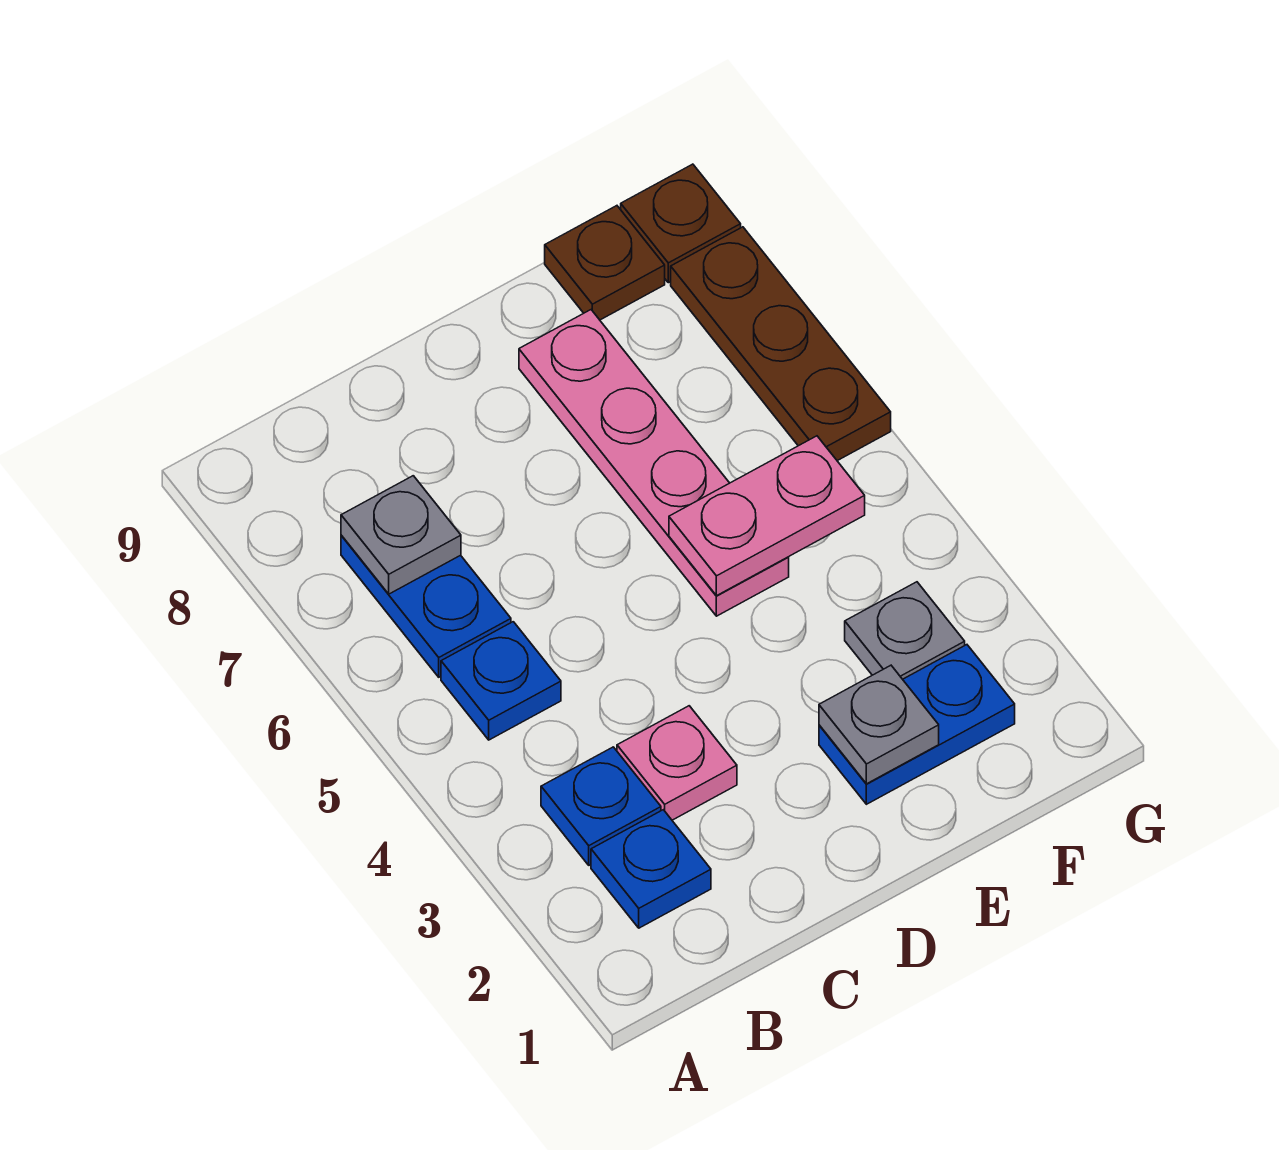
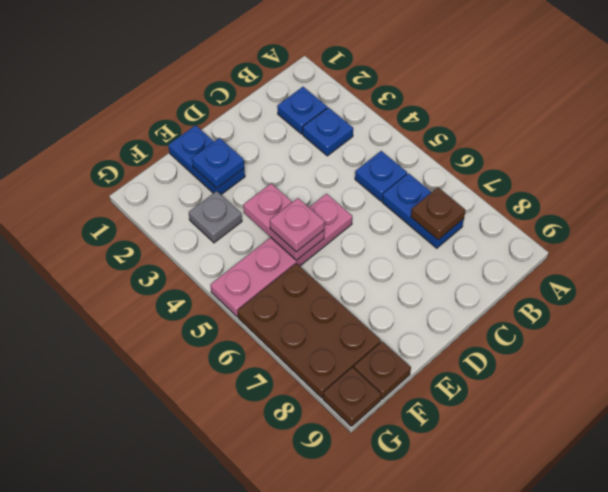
grey 1x1 plate [341,476,461,594] -> brown 1x1 plate [411,188,466,240]
pink 1x1 plate [617,706,737,820] -> pink 1x1 plate moved to [270,198,325,252]
blue 1x2 plate [819,645,1015,804] -> blue 1x2 plate turned to [168,125,245,195]
grey 1x1 plate [819,665,939,784] -> blue 1x1 plate [192,138,244,188]
pink 1x4 plate [519,310,789,616] -> pink 1x4 plate turned to [210,194,352,316]
pink 1x2 plate [669,436,865,596] -> pink 1x2 plate turned to [243,184,324,261]
brown 1x3 plate [671,227,891,461] -> brown 2x3 plate [238,263,381,398]

